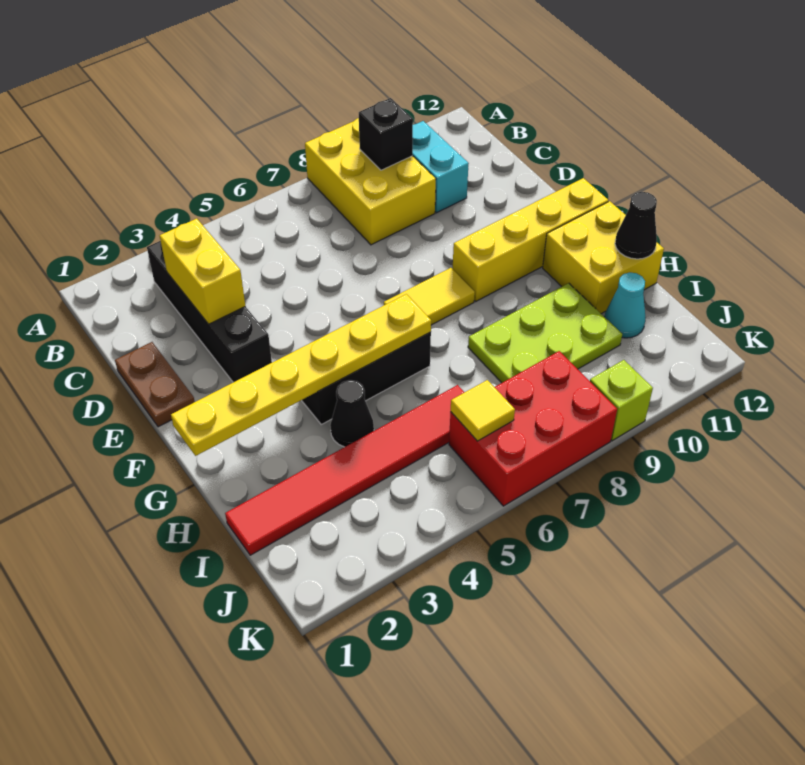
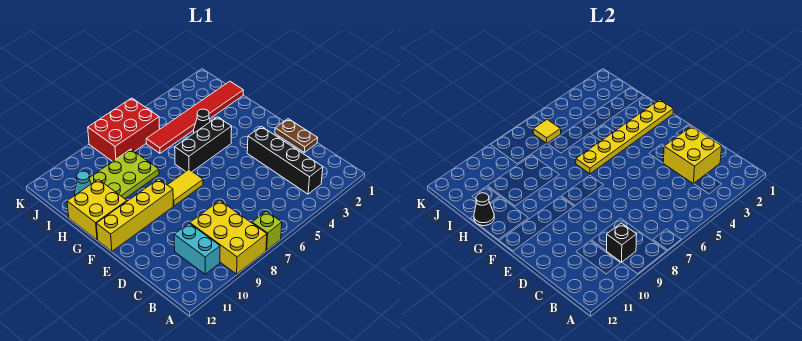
yellow 1x2 brick [160,219,245,324] -> yellow 2x2 brick [663,126,722,184]
lime 1x1 brick [590,360,653,441] -> lime 1x1 brick moved to [252,211,282,250]

